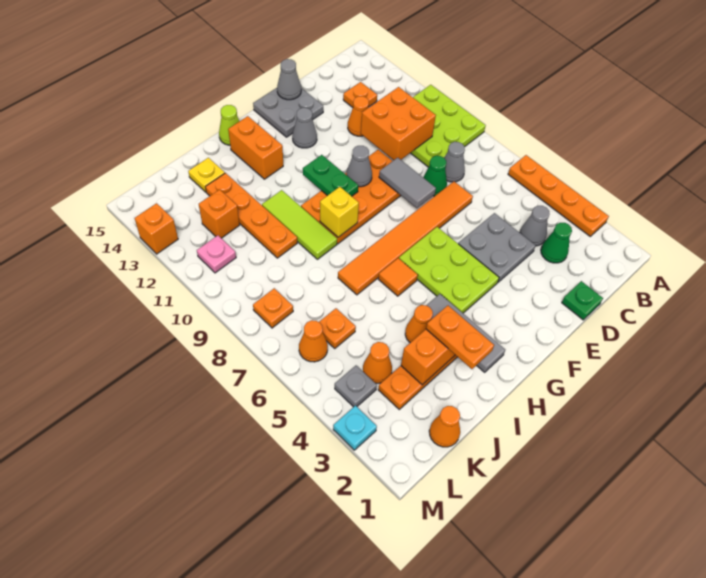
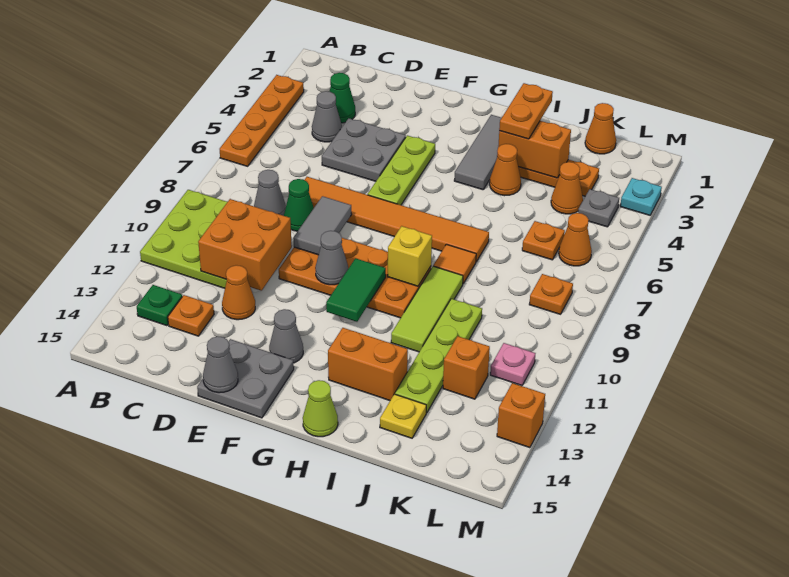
green 1x1 plate [562,281,603,320] -> green 1x1 plate moved to [137,285,182,326]
lime 2x3 plate [399,227,499,313] -> lime 1x3 plate [368,135,435,205]
green 1x2 plate [303,155,358,196] -> green 1x2 tile [326,258,386,322]
orange 1x1 tile [378,258,418,296] -> orange 1x1 tile moved to [433,244,476,284]
orange 1x2 brick [228,116,283,179] -> orange 1x2 brick turned to [328,328,408,401]
orange 1x4 plate [205,173,297,258] -> lime 1x4 plate [395,299,482,413]

